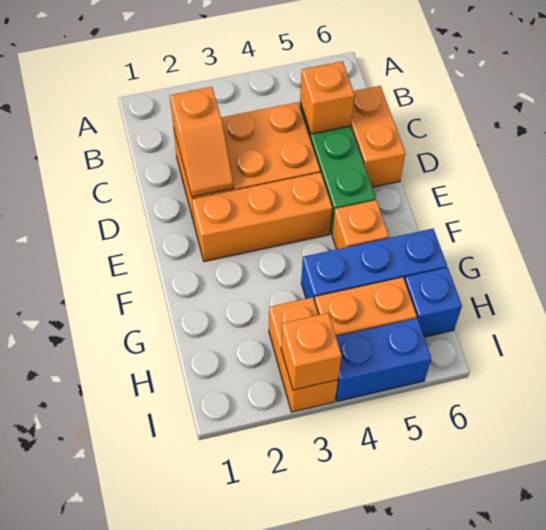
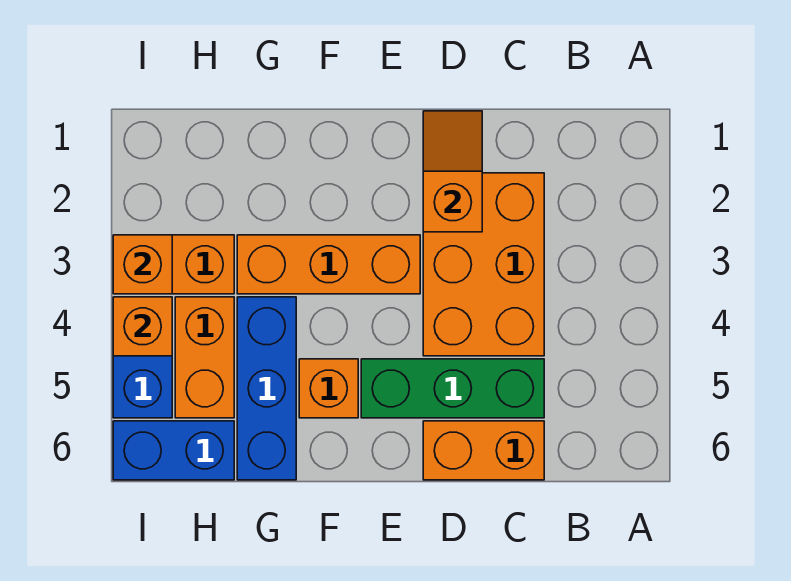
orange 1x2 slope [170,87,234,197] -> orange 1x2 slope turned to [423,111,482,232]
orange 1x1 brick [300,61,355,134] -> orange 1x1 brick moved to [113,297,172,356]
orange 1x3 brick [192,172,332,262] -> orange 1x3 brick turned to [237,235,420,294]
blue 1x1 brick [405,267,462,337] -> blue 1x2 brick [113,421,234,480]

